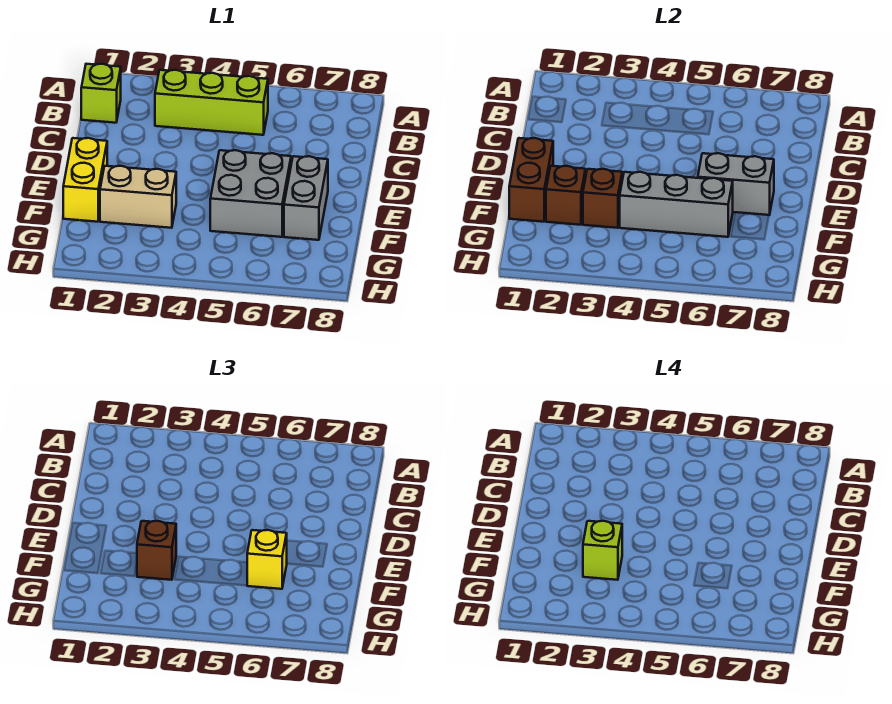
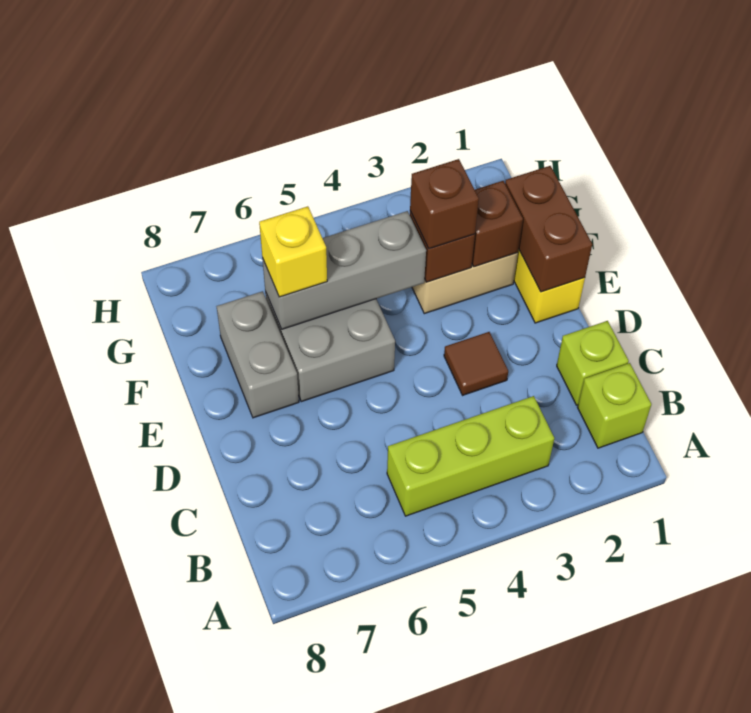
none -> brown 1x1 tile [444,332,508,395]
grey 1x2 brick [698,153,774,215] -> none
lime 1x1 brick [583,521,622,580] -> lime 1x1 brick moved to [557,321,629,405]

